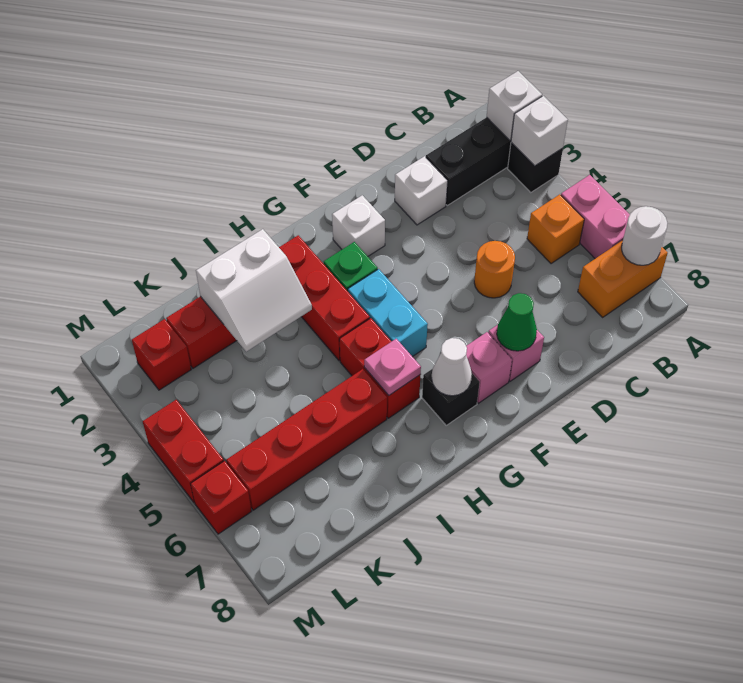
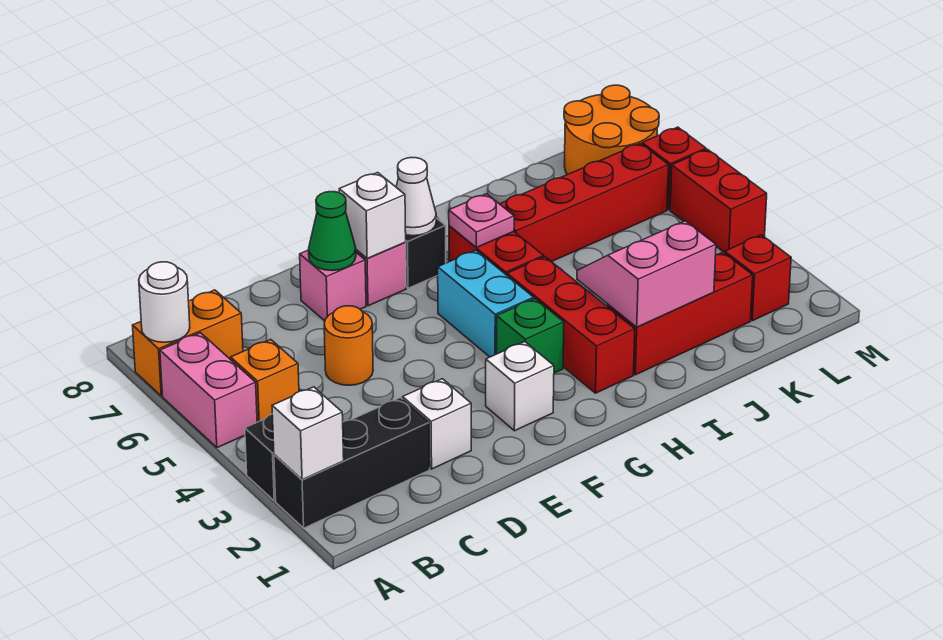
white 1x1 brick [511,96,568,166] -> white 1x1 brick moved to [339,173,406,259]
white 2x2 slope [196,229,312,352] -> pink 2x2 slope [577,221,716,327]
none -> orange 2x2 round brick [564,85,659,175]

